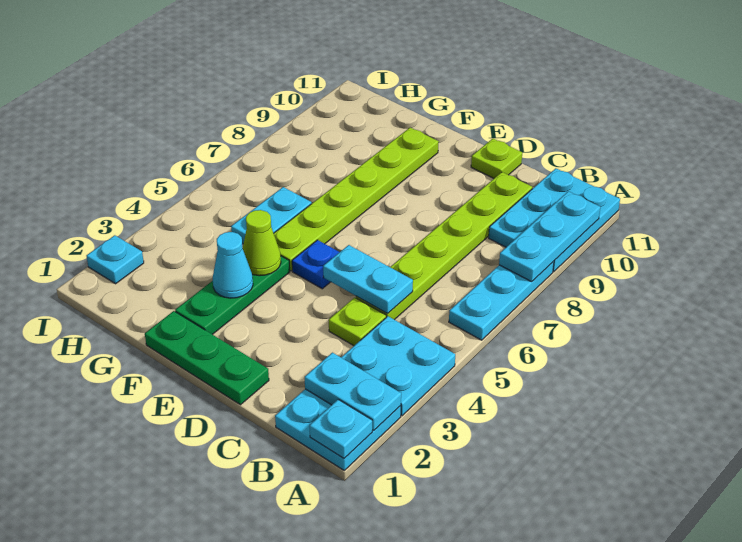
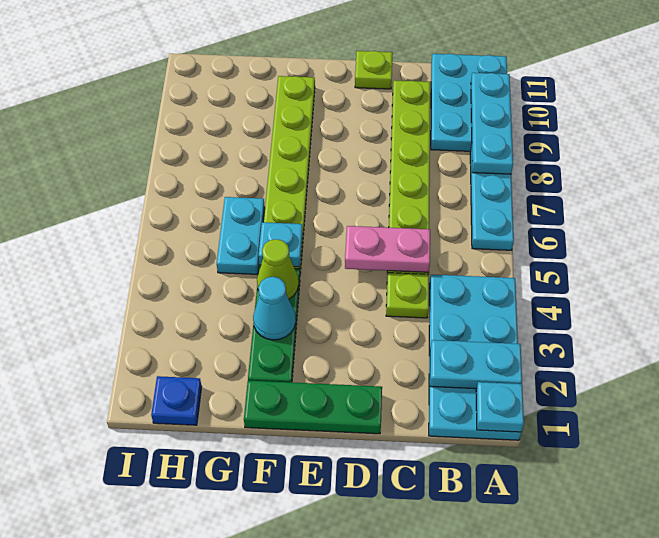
cyan 1x2 plate [323,245,413,313] -> pink 1x2 plate [345,226,430,272]
blue 1x1 plate [292,240,339,289] -> blue 1x1 plate moved to [151,376,202,425]
cyan 1x1 plate [87,235,144,284] -> cyan 1x1 plate moved to [258,222,303,267]

